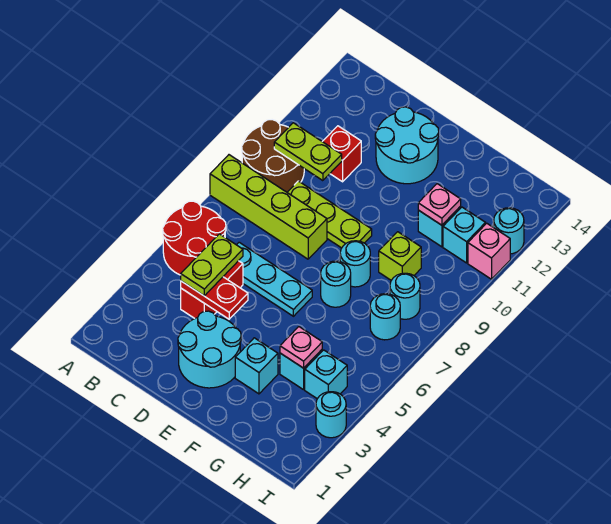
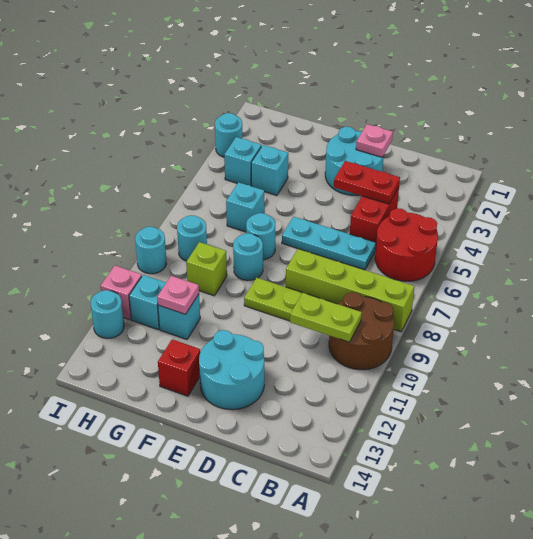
lime 1x2 plate [181,234,243,296] -> none
red 1x1 brick [322,126,361,182] -> red 1x1 brick moved to [158,339,200,396]
cyan 1x1 brick [235,338,278,394] -> cyan 1x1 brick moved to [226,182,265,232]
pink 1x1 plate [280,327,322,368] -> pink 1x1 plate moved to [356,124,393,157]
cyan 1x1 round brick [370,294,400,340] -> cyan 1x1 round brick moved to [135,227,166,274]

